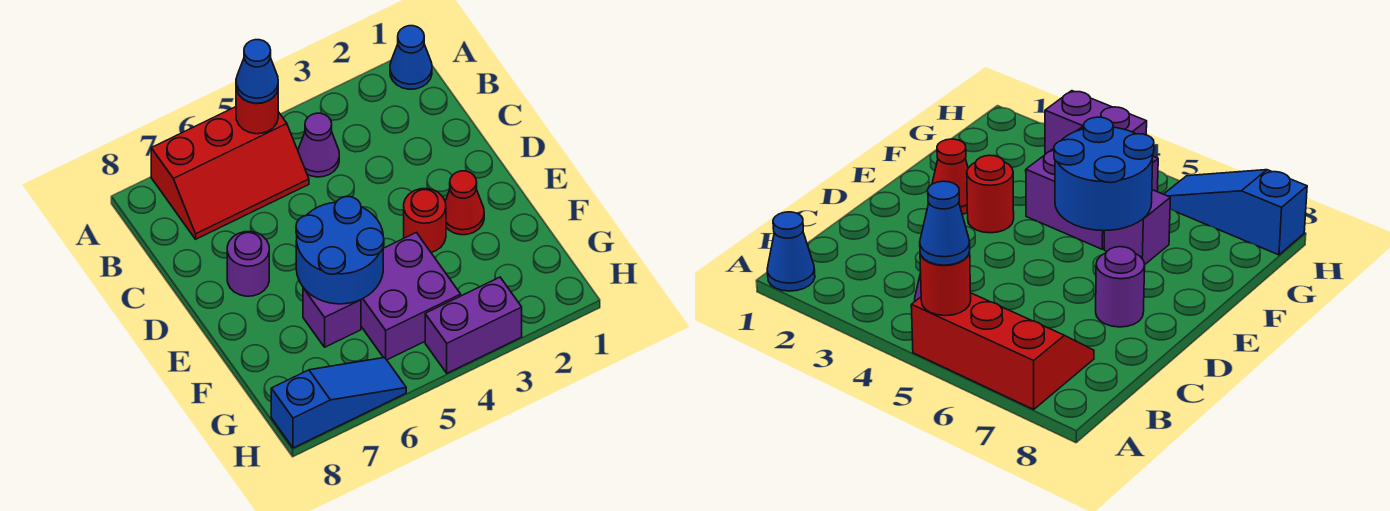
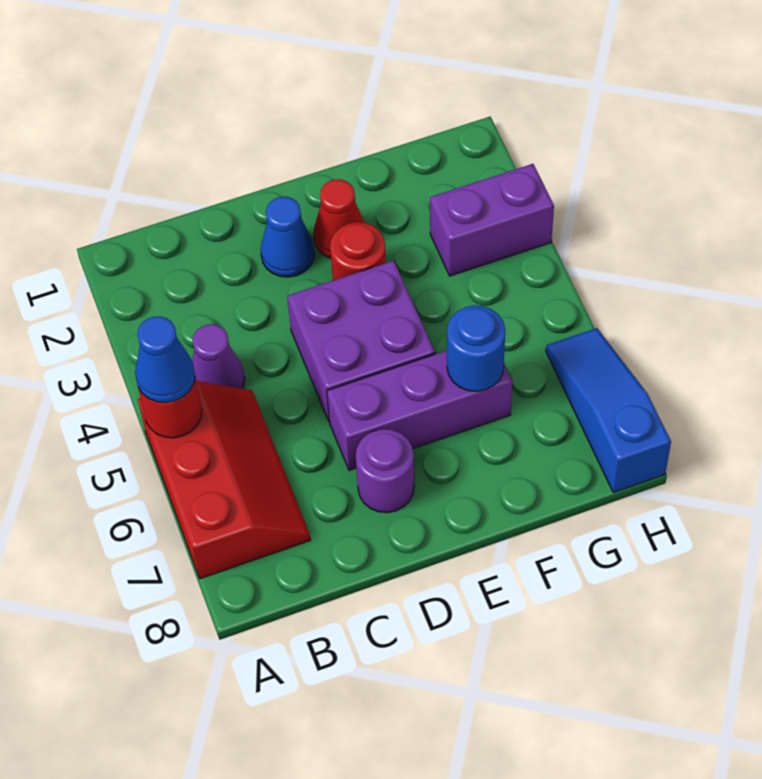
blue 1x1 cone [390,26,432,89] -> blue 1x1 cone moved to [261,197,315,277]
blue 2x2 round brick [296,197,384,304] -> blue 1x1 round brick [447,306,505,391]
purple 2x2 brick [361,232,461,360] -> purple 2x2 brick moved to [287,261,435,422]
purple 1x1 brick [303,288,361,347] -> purple 1x3 brick [327,350,512,470]
purple 1x2 brick [425,277,522,373] -> purple 1x2 brick turned to [430,164,554,276]

